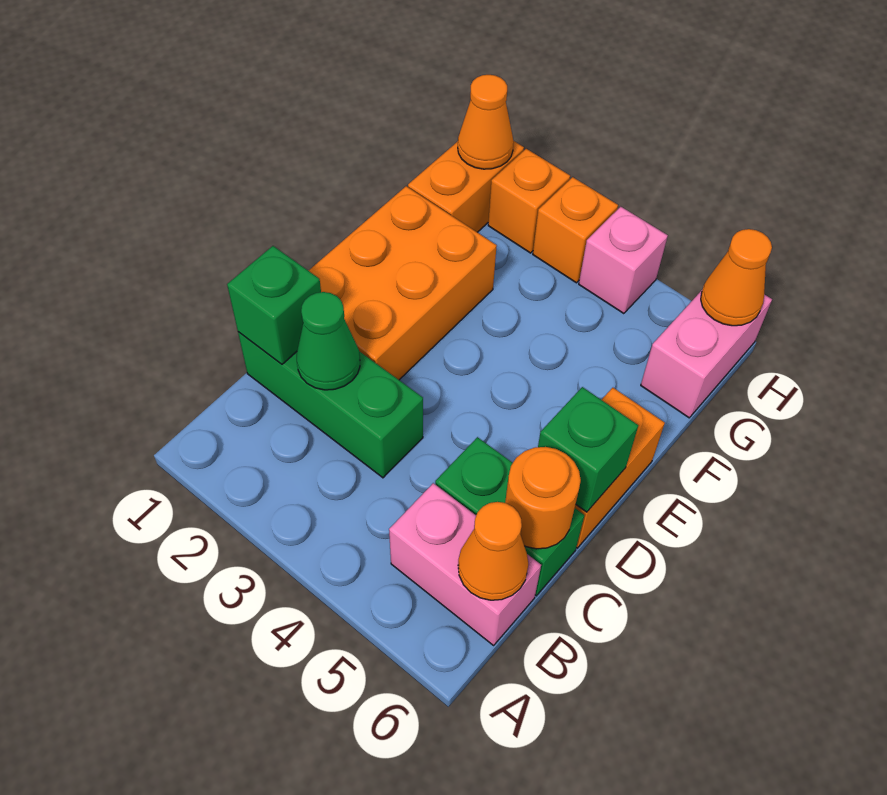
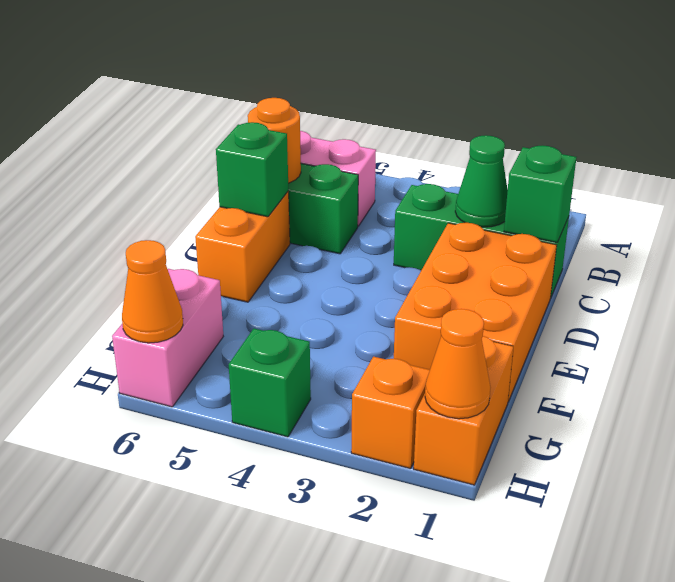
orange 1x1 cone [458,502,529,600] -> none
orange 1x1 brick [533,177,618,283] -> none
pink 1x1 brick [579,207,668,314] -> green 1x1 brick [229,329,311,437]

